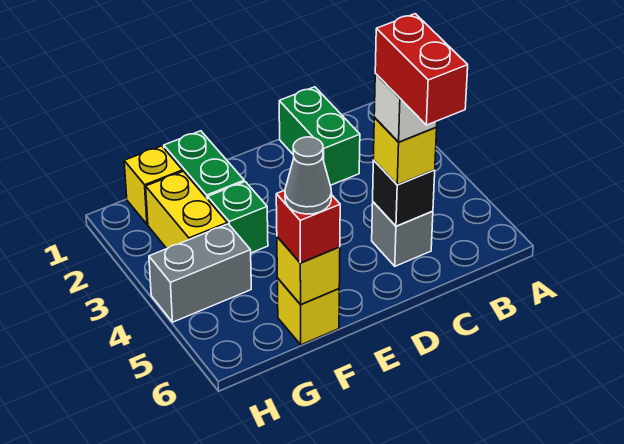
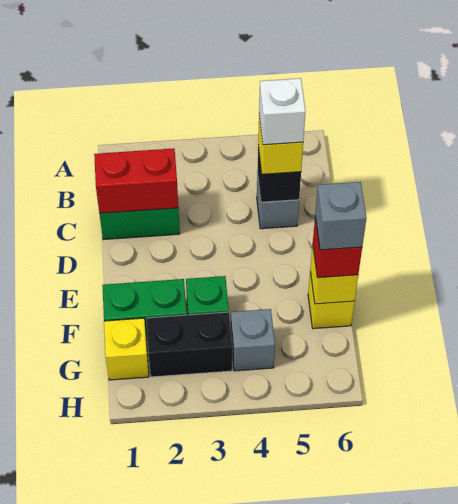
red 1x2 brick [375,14,468,125] -> red 1x2 brick moved to [94,148,178,213]
grey 1x1 cone [285,137,332,214] -> grey 1x1 brick [315,182,366,250]
yellow 1x2 brick [146,171,227,249] -> black 1x2 brick [146,312,232,377]
grey 1x2 brick [149,224,251,322] -> grey 1x1 brick [231,309,275,371]

